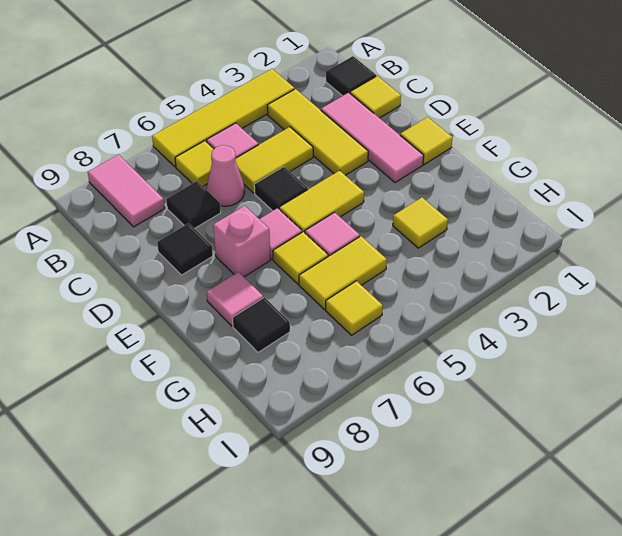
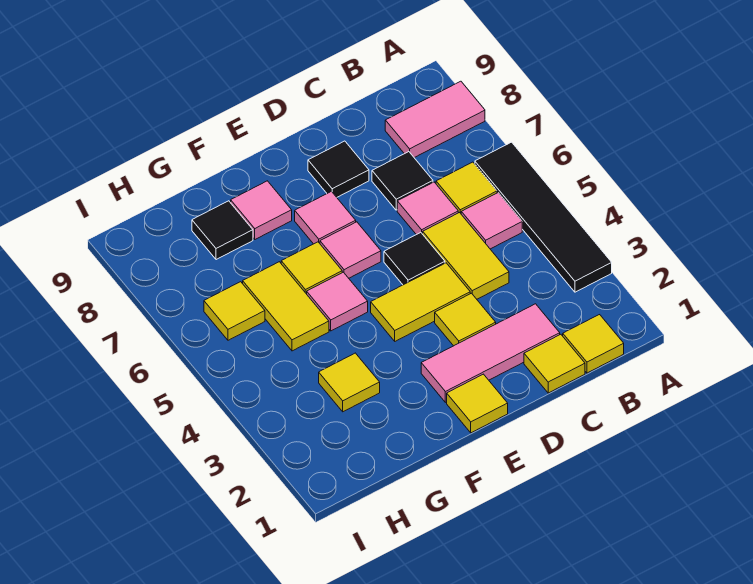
yellow 1x4 tile [152,69,294,167] -> black 1x4 tile [475,142,612,292]
black 1x1 tile [326,56,376,96] -> yellow 1x1 tile [563,315,624,373]
yellow 1x3 tile [267,89,368,175] -> yellow 1x1 tile [435,293,496,346]
pink 1x1 cone [207,145,245,206] -> pink 1x1 tile [397,182,458,235]
yellow 1x2 tile [279,170,364,233] -> yellow 1x2 tile turned to [371,263,470,341]
pink 1x1 brick [213,206,270,277] -> pink 1x1 tile [295,191,356,244]

